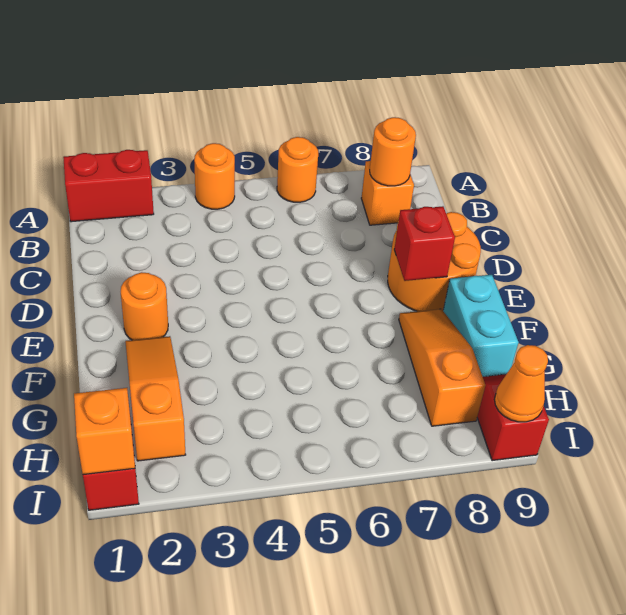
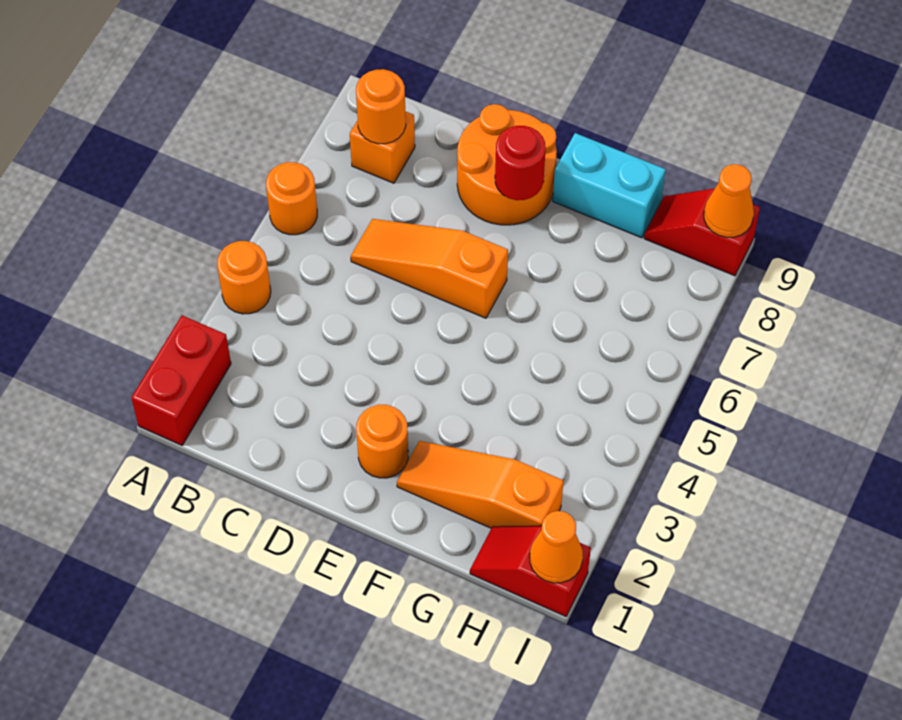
red 1x1 brick [394,206,455,281] -> red 1x1 round brick [495,126,546,200]
orange 1x3 slope [399,309,485,426] -> orange 1x3 slope moved to [351,219,508,318]
orange 1x1 brick [74,388,135,475] -> orange 1x1 cone [530,511,583,583]

